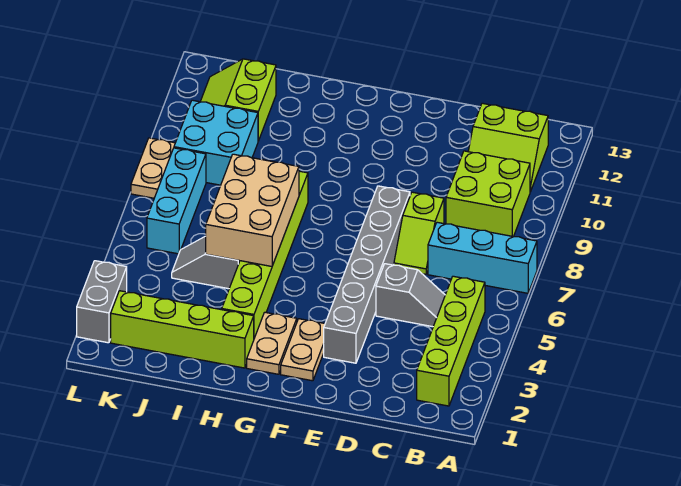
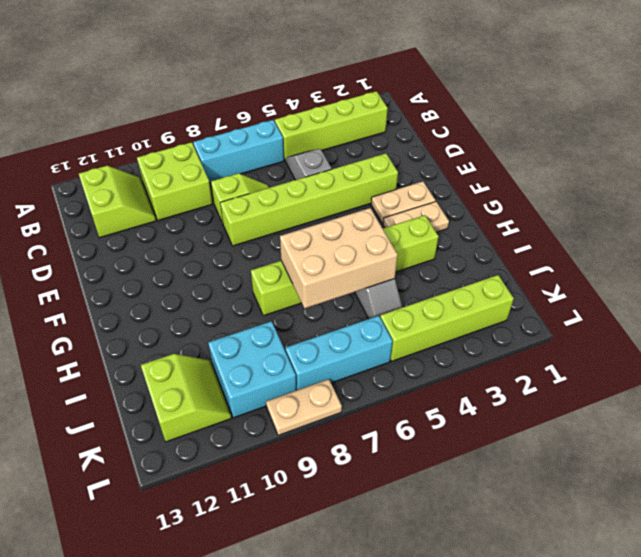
cyan 1x3 brick [428,222,537,293] -> cyan 1x3 brick turned to [193,120,284,183]
grey 1x6 brick [324,186,410,363] -> lime 1x6 brick [220,153,398,246]
lime 1x4 brick [111,291,254,368] -> lime 1x4 brick turned to [380,275,514,361]
lime 2x2 slope [200,59,276,141] -> lime 2x2 slope turned to [141,354,231,442]
grey 1x2 brick [77,261,127,343] -> none

